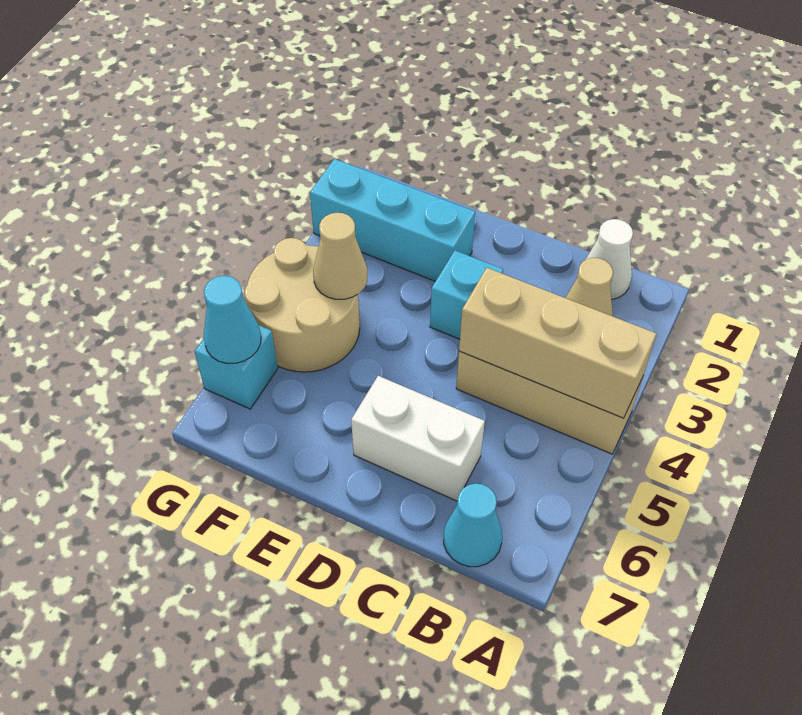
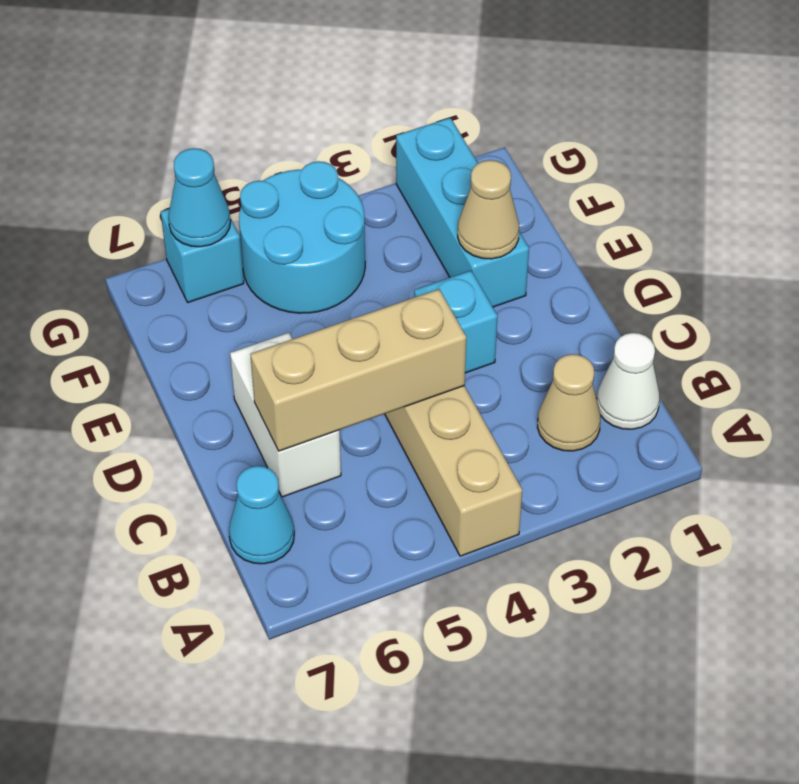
tan 1x3 brick [459,268,656,418] -> tan 1x3 brick turned to [250,289,466,451]
tan 2x2 round brick [245,238,360,372] -> cyan 2x2 round brick [239,161,365,313]
tan 1x1 cone [313,213,367,299] -> tan 1x1 cone moved to [458,160,519,259]

